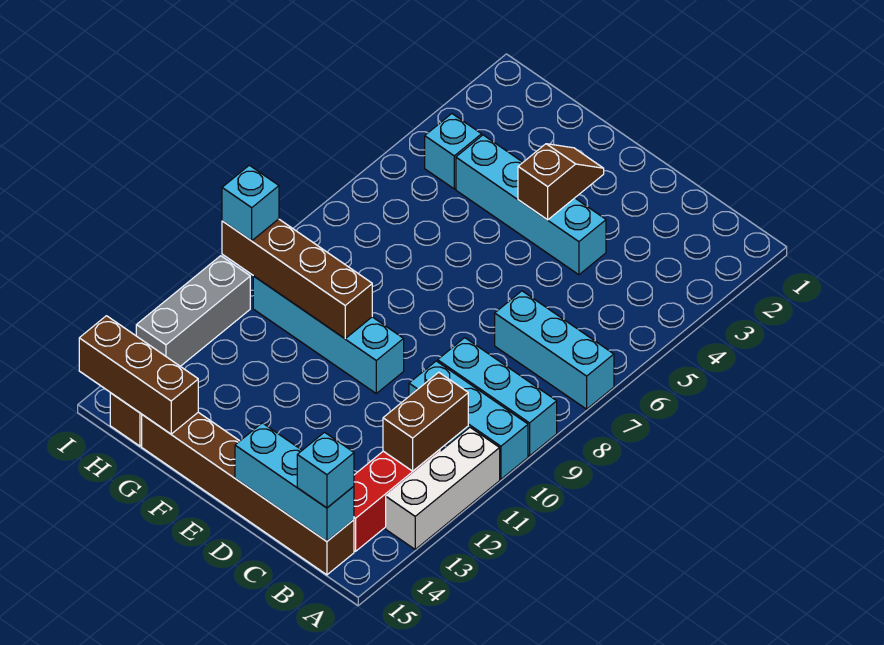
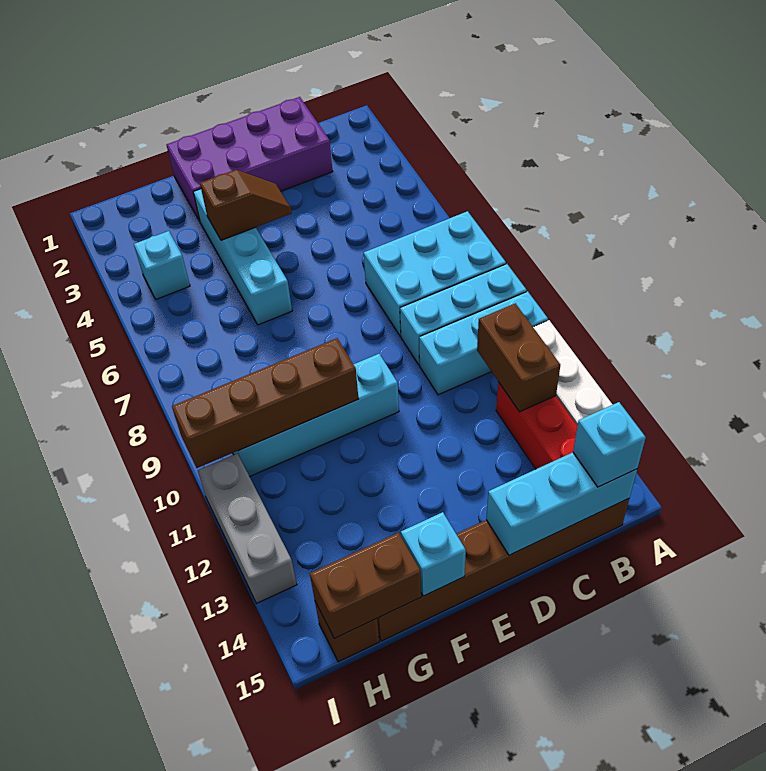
cyan 1x3 brick [495,291,614,409] -> cyan 2x3 brick [364,211,506,336]
none -> purple 2x4 brick [167,97,333,221]
cyan 1x4 brick [456,135,606,275] -> cyan 1x4 brick turned to [193,189,292,325]
brown 1x2 slope [518,144,604,220] -> brown 1x2 slope turned to [200,170,292,240]
brown 1x3 brick [79,316,198,434] -> brown 1x2 brick [310,533,421,638]
cyan 1x1 brick [222,165,279,241] -> cyan 1x1 brick moved to [401,512,466,596]

